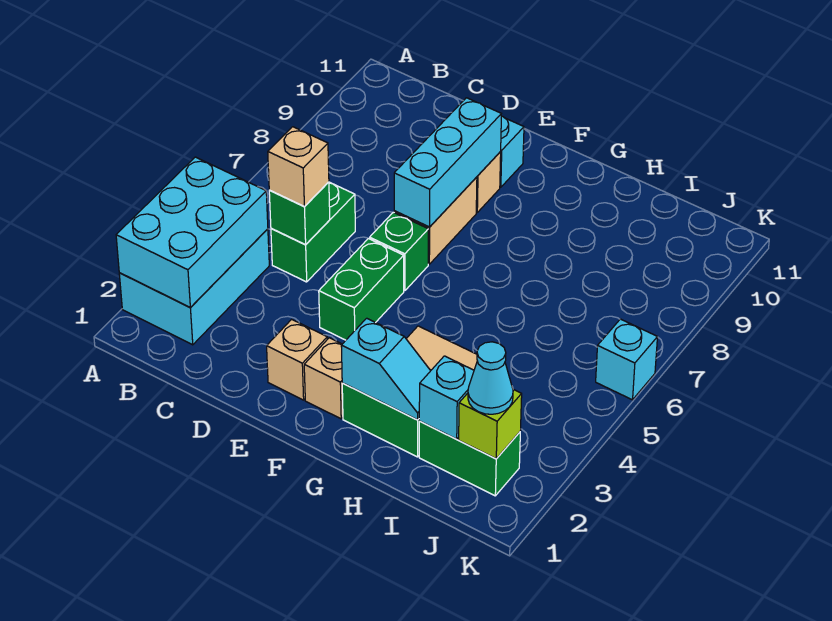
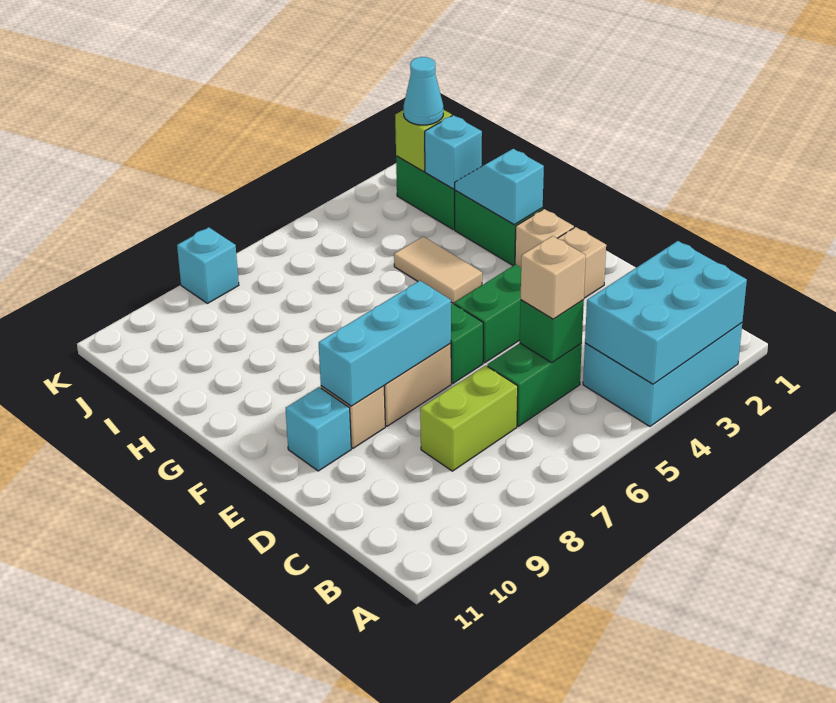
none -> lime 1x2 brick [420,365,518,471]
cyan 1x1 brick [596,319,657,400] -> cyan 1x1 brick moved to [177,227,239,303]

